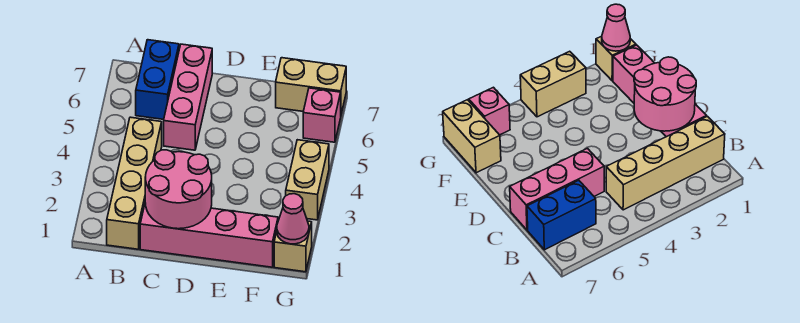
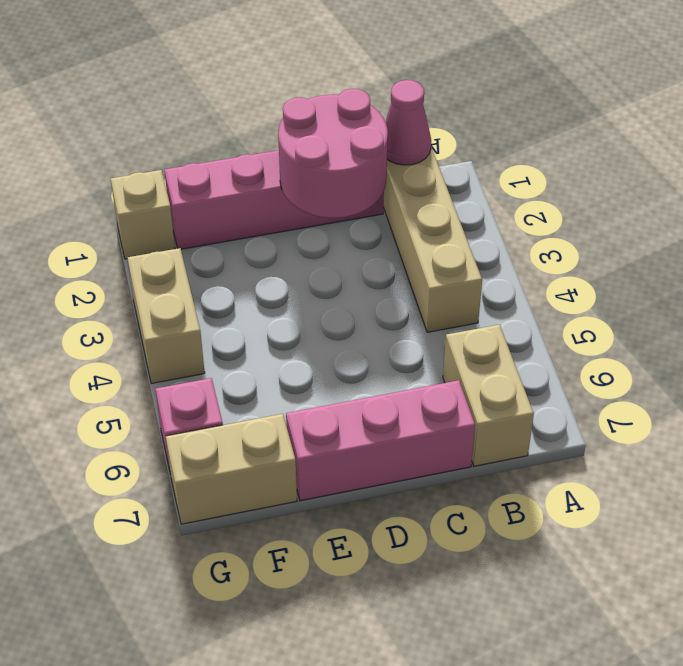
blue 1x2 brick [136,40,179,119] -> tan 1x2 brick [443,325,534,466]
pink 1x3 brick [164,44,212,150] -> pink 1x3 brick turned to [286,380,475,501]
pink 1x1 cone [277,194,309,244] -> pink 1x1 cone moved to [385,80,431,165]

